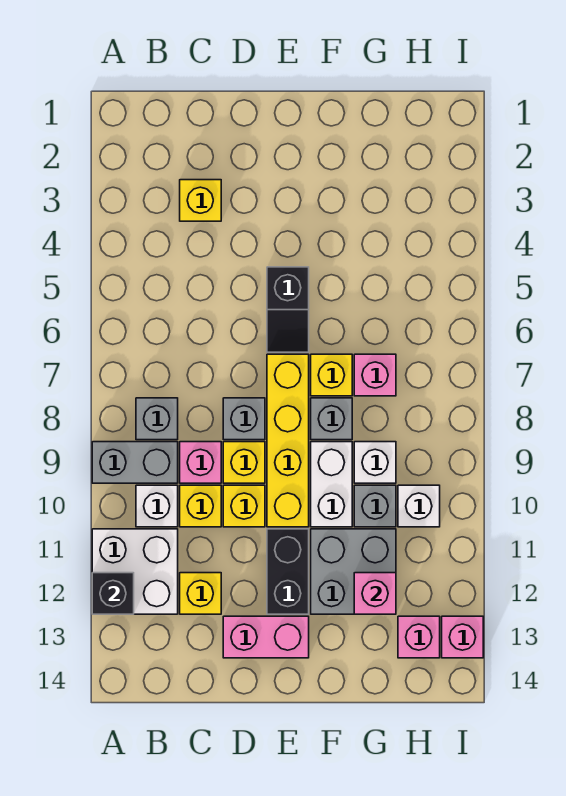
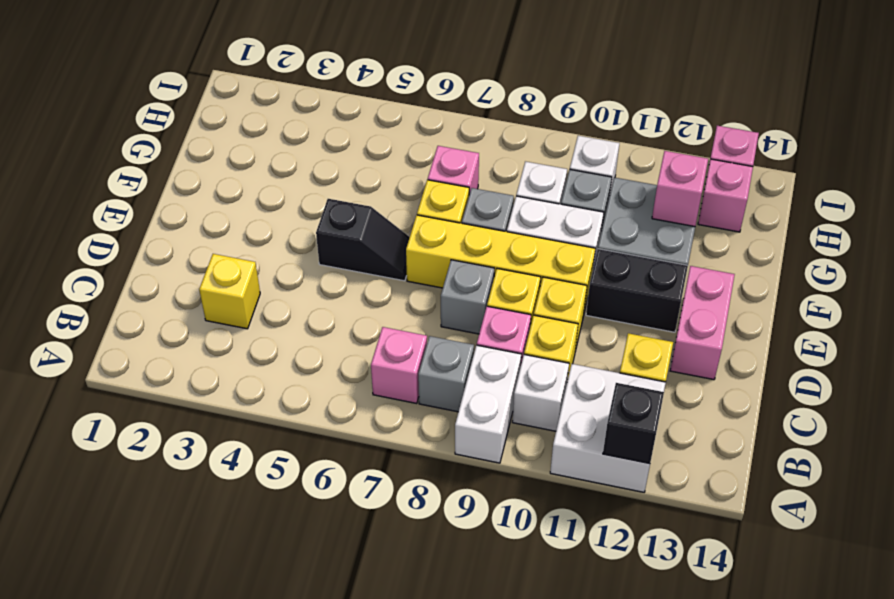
grey 1x2 brick [92,442,178,483] -> white 1x2 brick [455,345,521,463]
none -> pink 1x1 brick [371,327,427,404]

